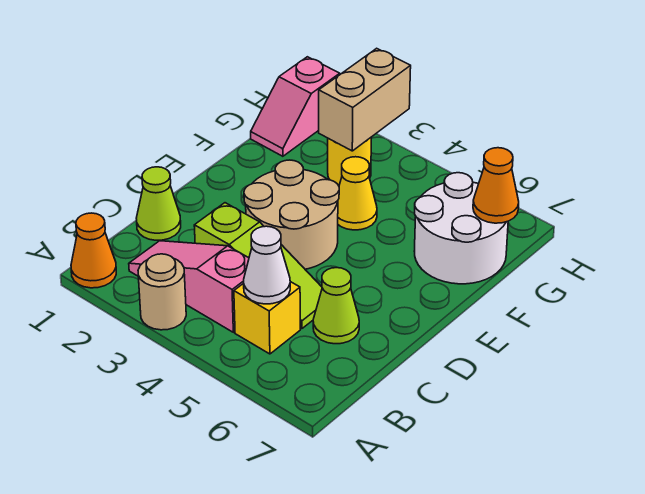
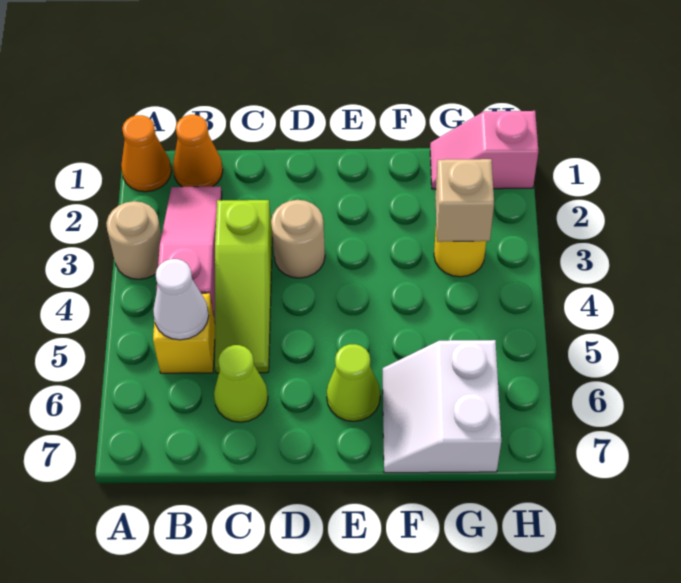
lime 1x1 cone [136,167,181,240] -> lime 1x1 cone moved to [327,344,380,421]
tan 2x2 round brick [244,160,339,269] -> tan 1x1 round brick [271,200,325,278]
yellow 1x1 cone [338,157,377,230] -> none
white 2x2 round brick [414,173,508,284] -> white 2x2 slope [383,340,501,473]
tan 1x2 brick [319,48,411,151] -> tan 1x1 brick [435,159,494,242]
orange 1x1 cone [473,148,519,223] -> orange 1x1 cone moved to [173,115,223,187]

